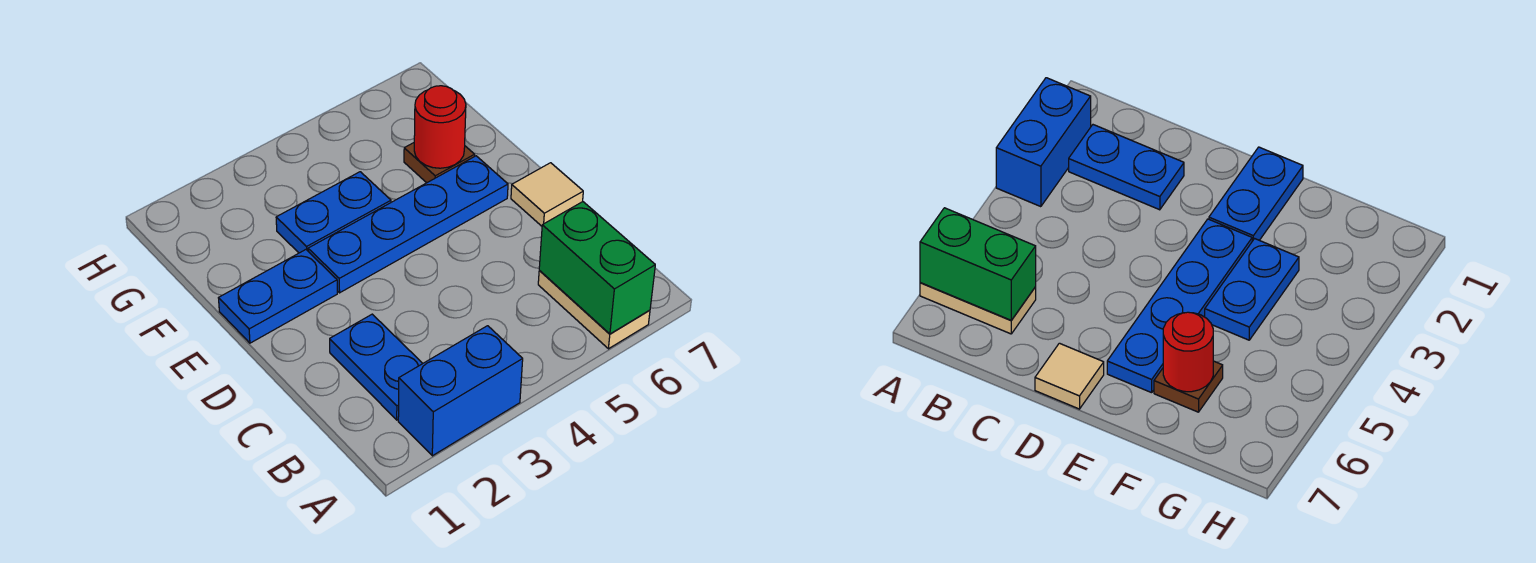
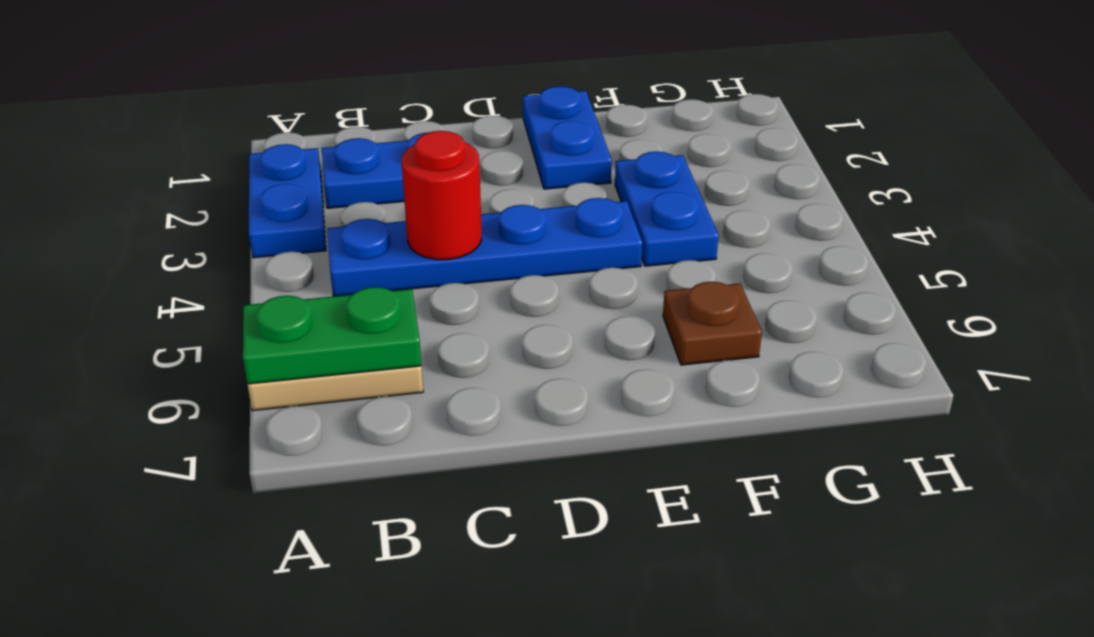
blue 1x2 brick [398,326,523,456] -> blue 1x2 plate [249,144,326,258]
green 1x2 brick [539,202,655,334] -> green 1x2 plate [243,287,421,384]
tan 1x1 tile [511,163,583,226] -> none
blue 1x4 plate [308,156,508,293] -> blue 1x4 plate turned to [327,198,642,296]
red 1x1 round brick [414,86,466,168] -> red 1x1 round brick moved to [402,131,482,260]

